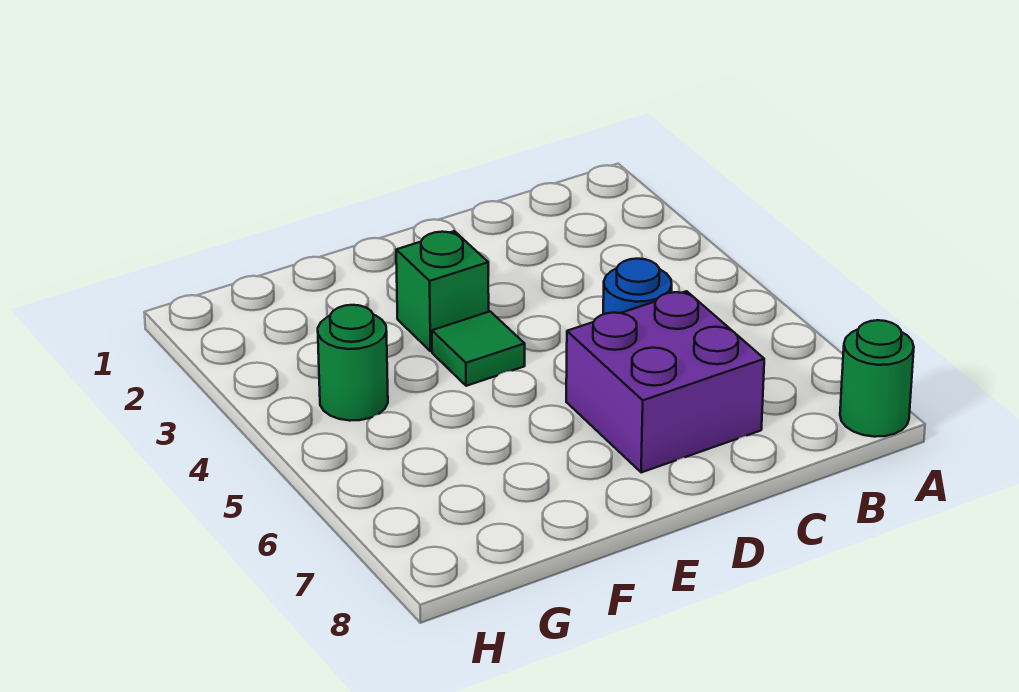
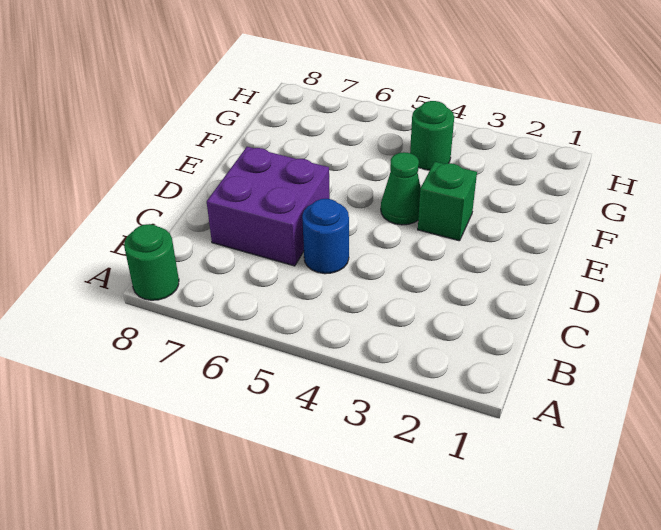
green 1x1 tile [432,312,525,386] -> green 1x1 cone [381,152,421,225]

